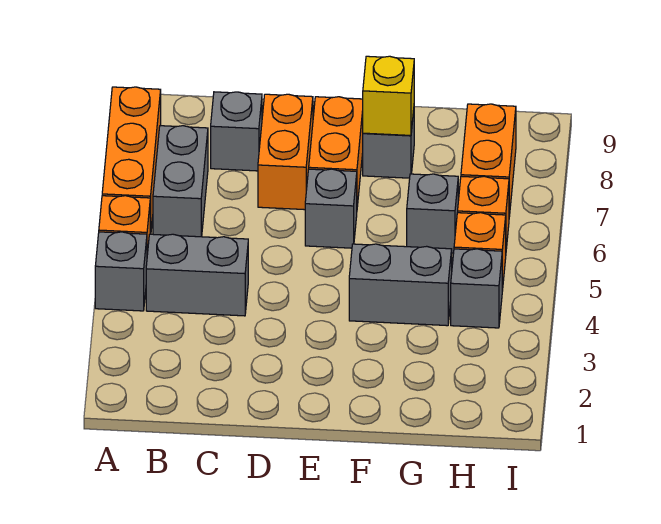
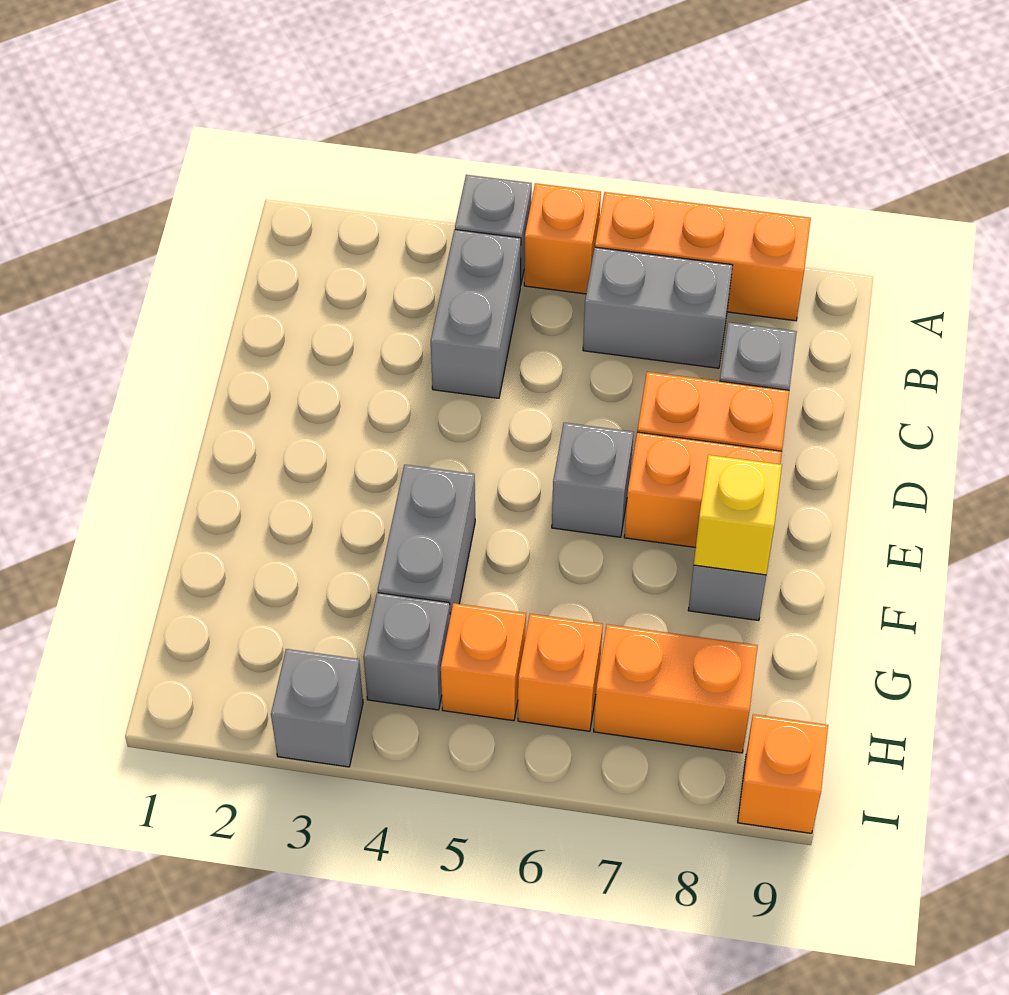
grey 1x1 brick [407,174,458,253] -> grey 1x1 brick moved to [271,649,363,767]
none -> orange 1x1 brick [738,714,828,833]

